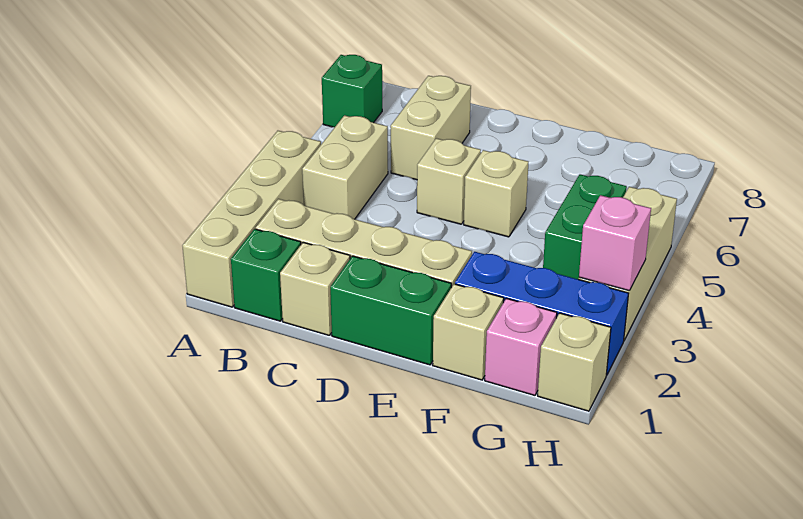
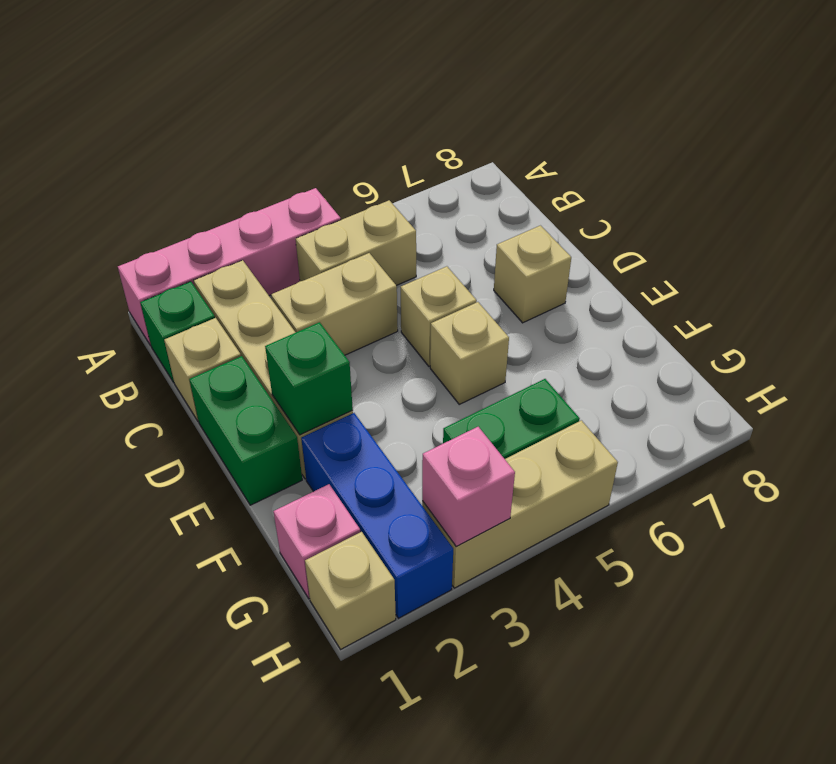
tan 1x4 brick [182,131,321,307] -> pink 1x4 brick [118,188,341,346]
green 1x1 brick [322,55,382,127] -> green 1x1 brick moved to [265,322,353,435]
tan 1x2 brick [391,76,471,180] -> tan 1x2 brick moved to [271,253,398,355]
tan 1x1 brick [433,284,504,380] -> tan 1x1 brick moved to [494,226,571,323]

